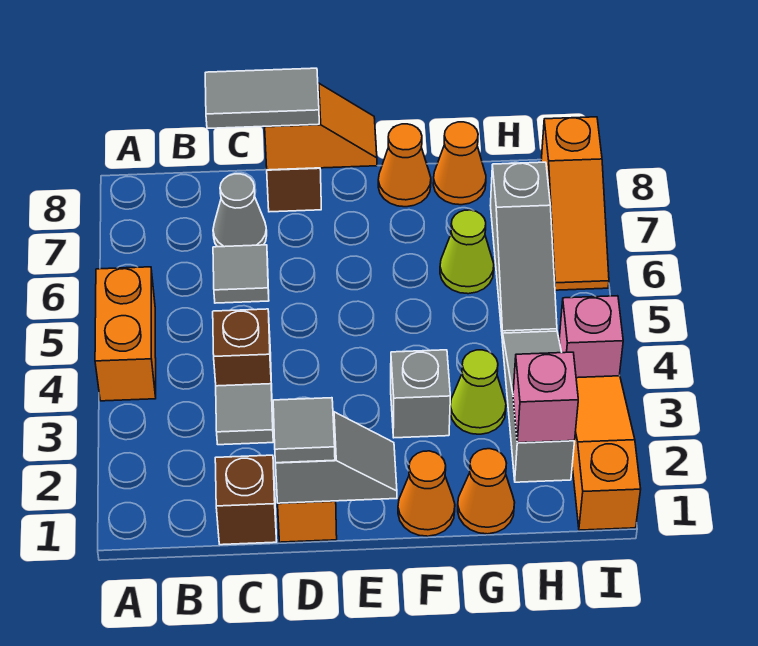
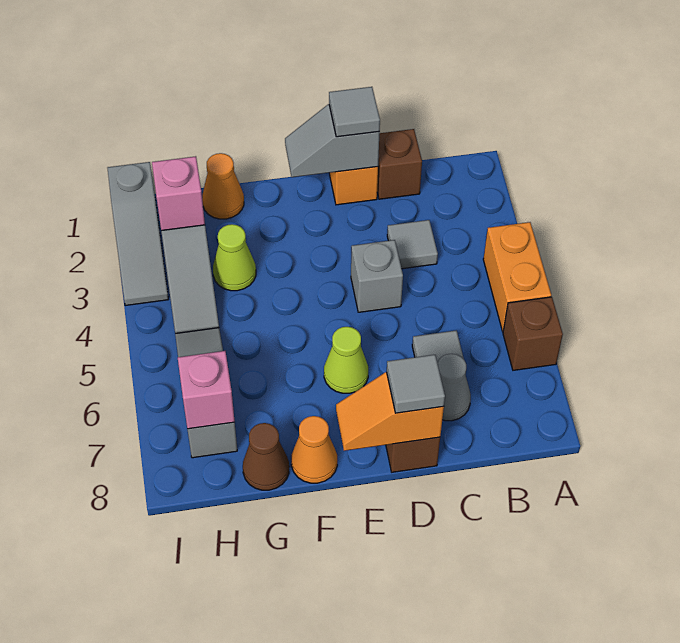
brown 1x1 brick [213,309,272,387] -> brown 1x1 brick moved to [503,297,563,370]
grey 1x2 tile [205,68,319,128] -> grey 1x1 tile [387,355,445,413]
orange 1x1 cone [398,451,455,536] -> none
grey 1x1 brick [391,350,450,438] -> grey 1x1 brick moved to [351,240,403,312]
lime 1x1 cone [440,210,494,294] -> lime 1x1 cone moved to [324,327,368,393]
orange 1x1 cone [433,122,486,205] -> brown 1x1 cone [243,423,289,490]
orange 1x3 slope [572,376,641,530] -> grey 1x3 slope [108,162,168,305]
pink 1x1 brick [559,296,623,378] -> pink 1x1 brick moved to [178,351,235,429]
orange 1x3 slope [541,117,609,290] -> none

